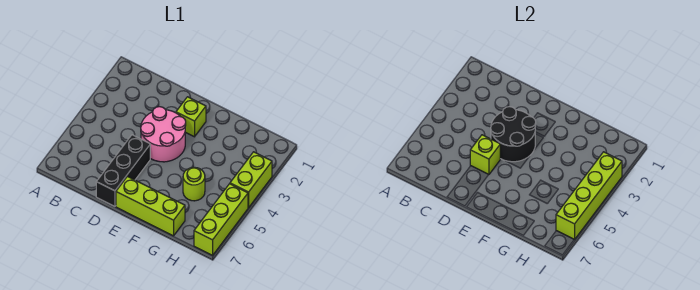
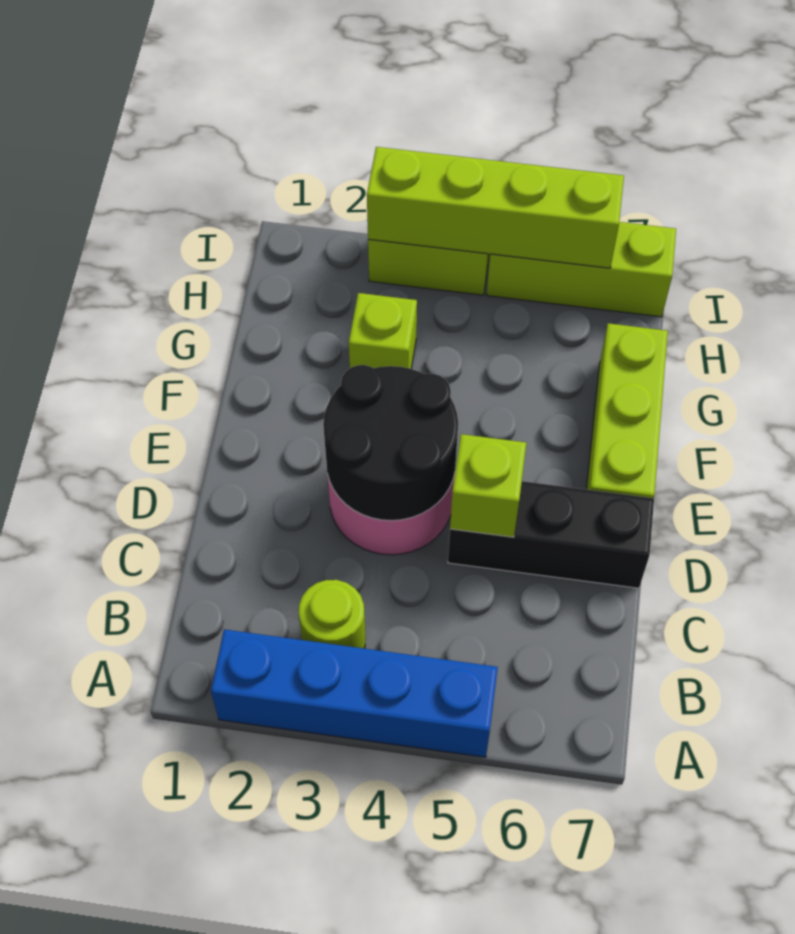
none -> blue 1x4 brick [211,629,498,757]
lime 1x1 brick [176,97,206,137] -> lime 1x1 brick moved to [349,293,417,369]
lime 1x1 round brick [183,167,205,201] -> lime 1x1 round brick moved to [299,580,365,648]

